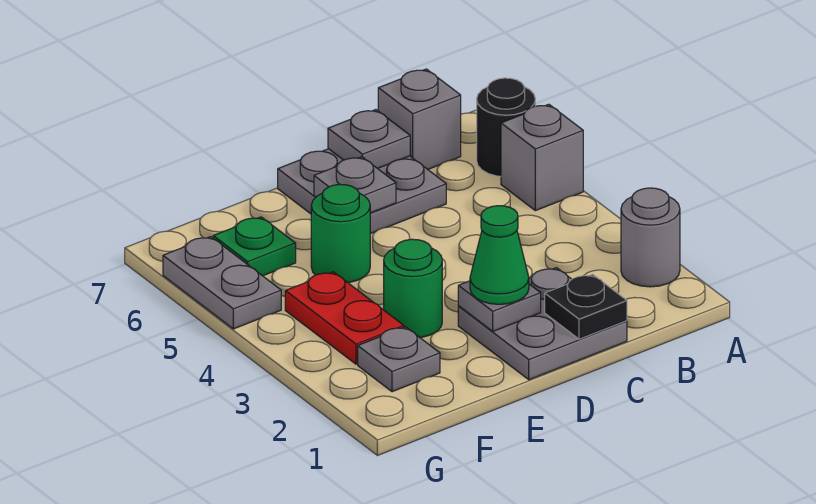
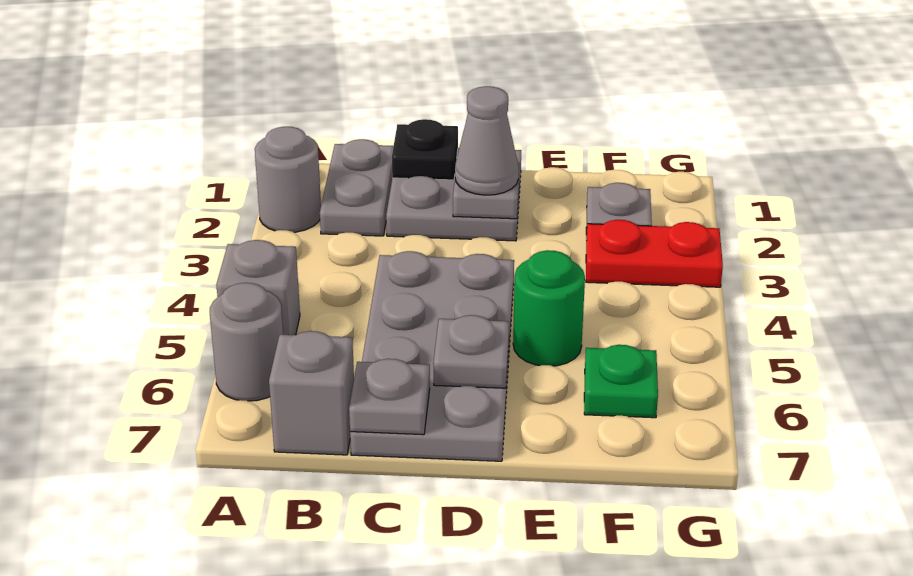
black 1x1 round brick [477,78,535,176] -> grey 1x1 round brick [210,283,283,401]
grey 2x2 plate [278,149,446,234] -> grey 2x4 plate [350,251,514,461]
green 1x1 cone [470,206,529,304] -> grey 1x1 cone [455,86,519,195]
green 1x1 round brick [384,239,442,338] -> none
red 1x2 plate [285,272,404,364] -> red 1x2 plate turned to [586,220,723,287]
grey 1x2 plate [163,237,281,329] -> grey 1x2 plate moved to [320,139,393,236]

